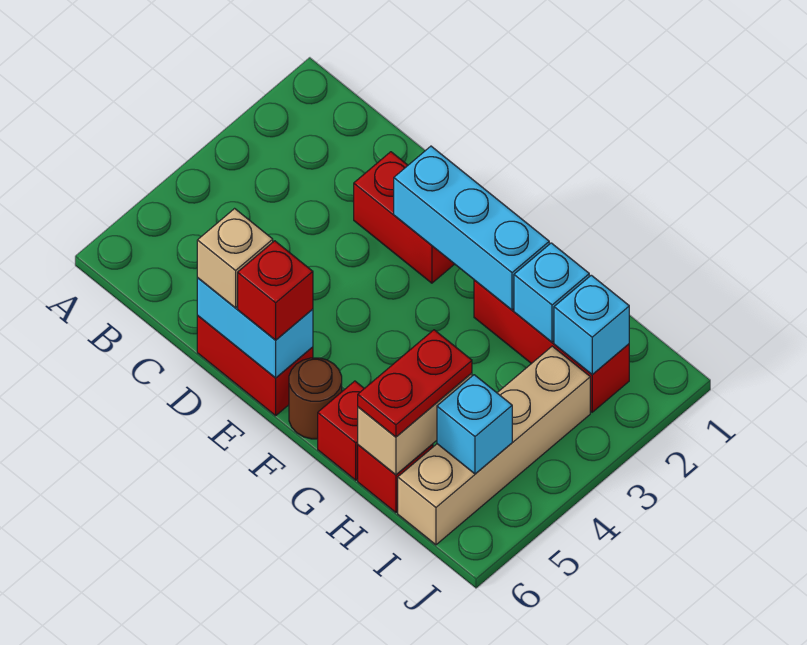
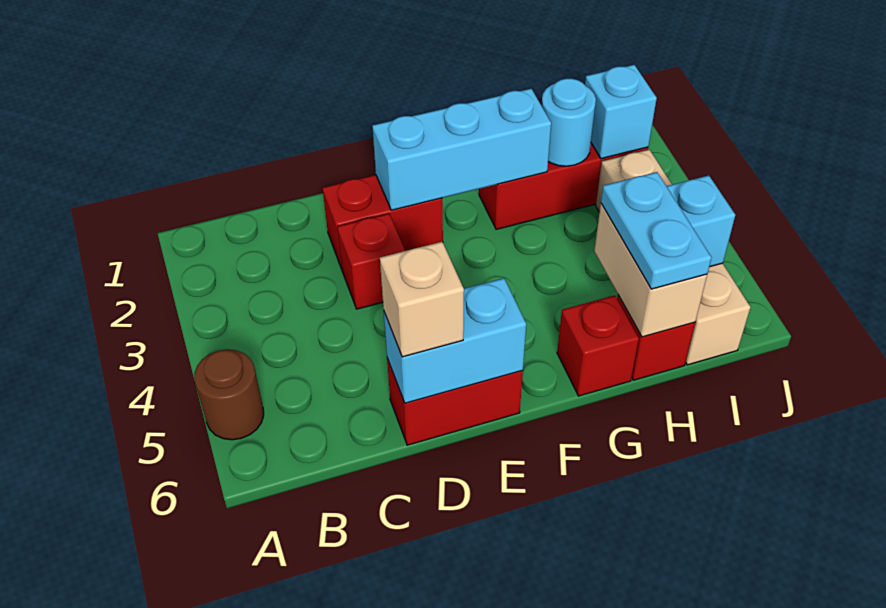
red 1x1 brick [238,241,313,340] -> red 1x1 brick moved to [337,214,405,309]
brown 1x1 round brick [289,358,342,439] -> brown 1x1 round brick moved to [194,349,264,440]
cyan 1x1 brick [514,243,589,342] -> cyan 1x1 round brick [542,79,596,166]
red 1x2 plate [358,330,472,437] -> cyan 1x2 plate [601,172,711,289]

